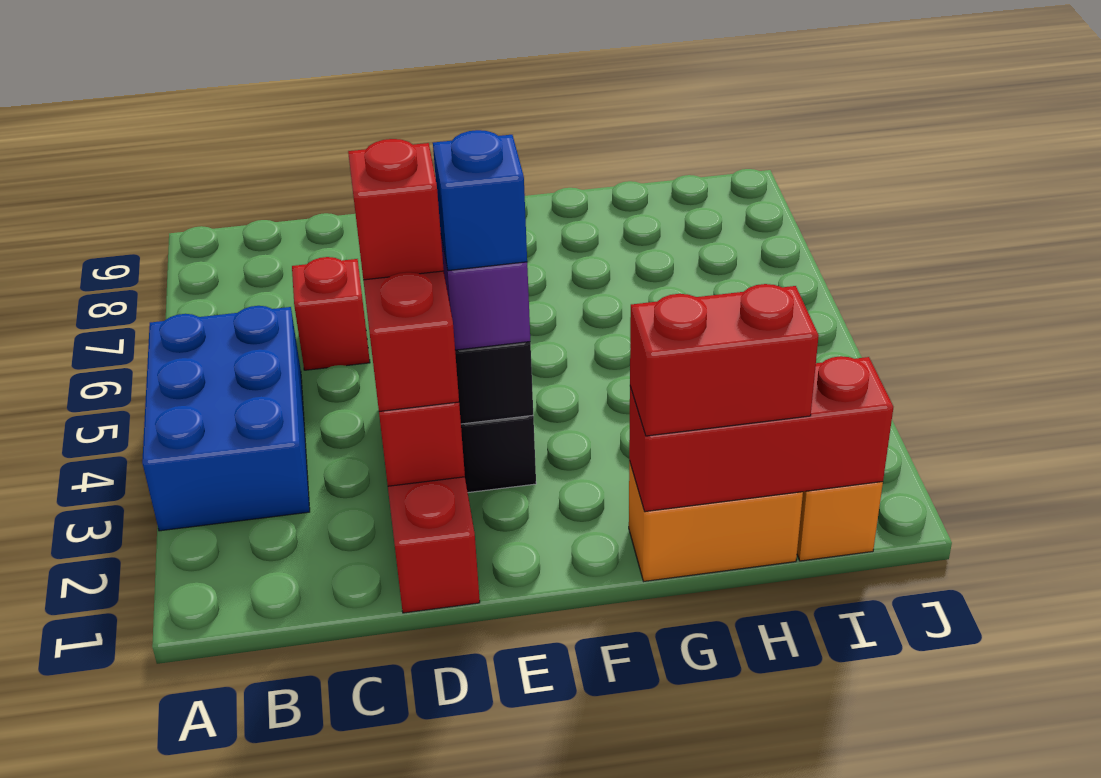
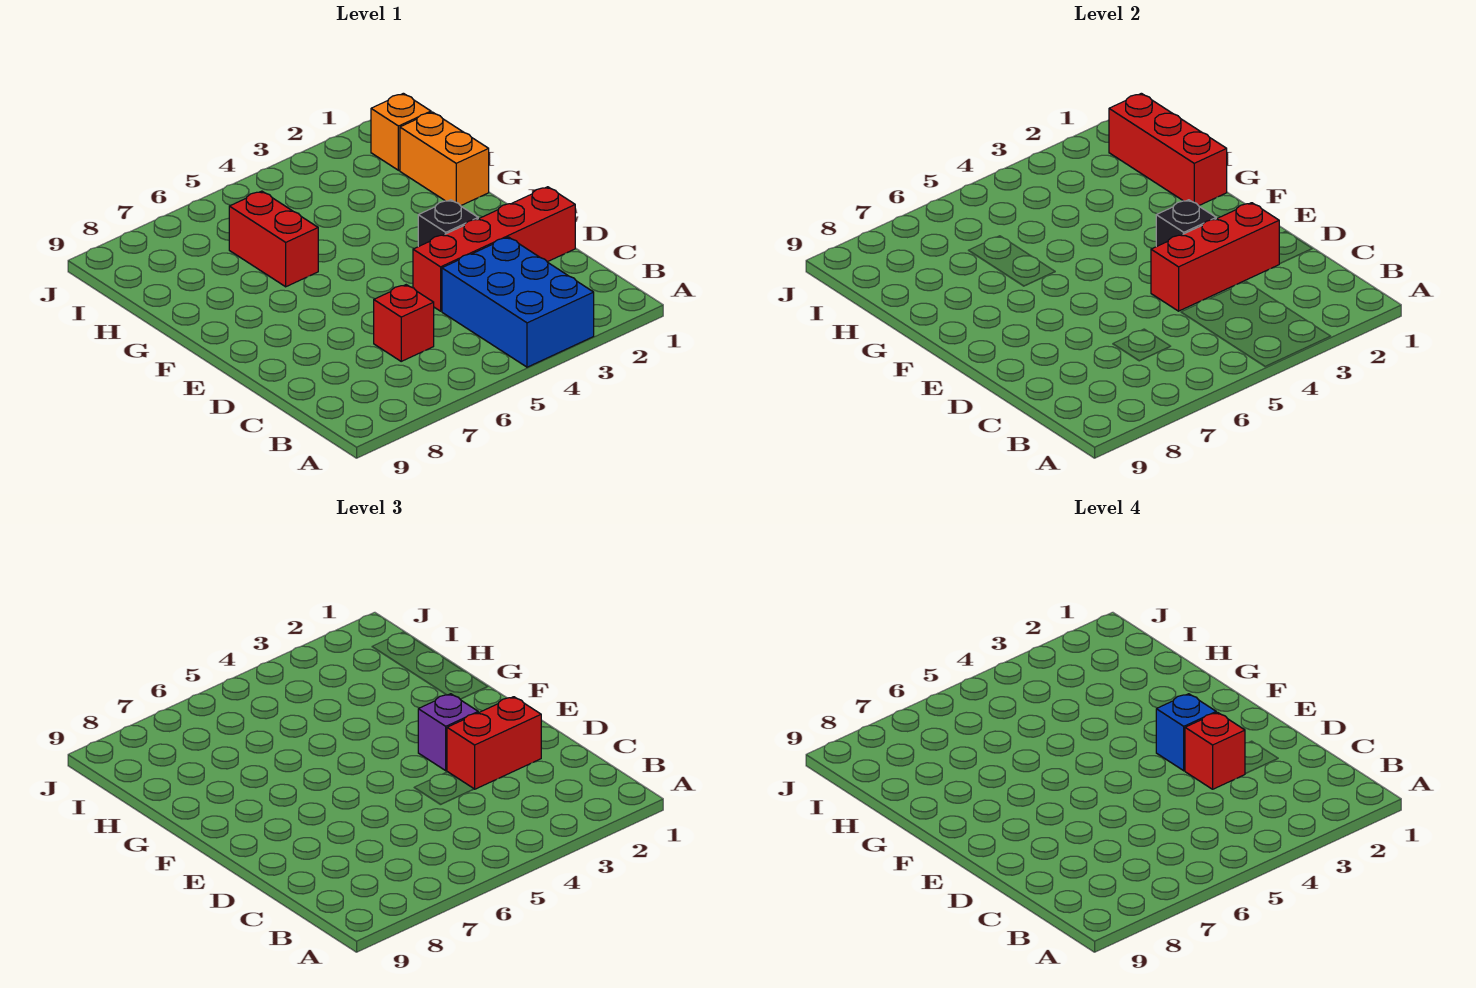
blue 2x3 brick [142,306,310,531] -> blue 2x3 brick turned to [442,237,594,367]
red 1x2 brick [630,284,819,436] -> red 1x2 brick moved to [229,191,318,287]

